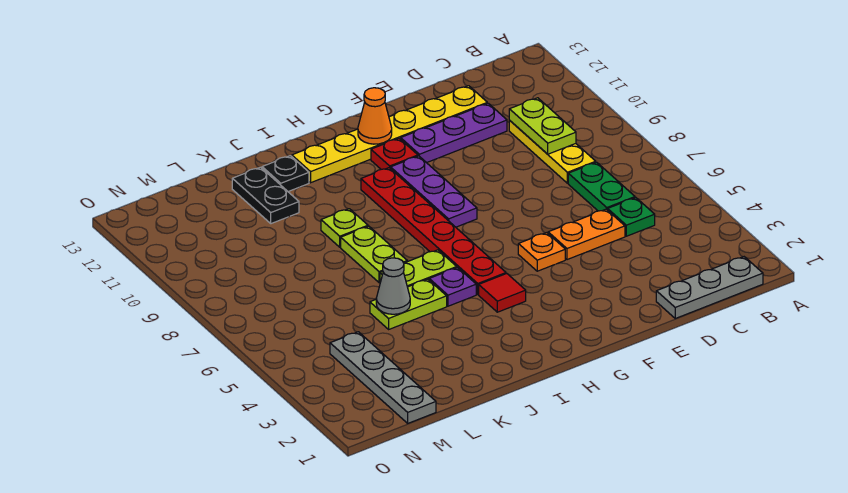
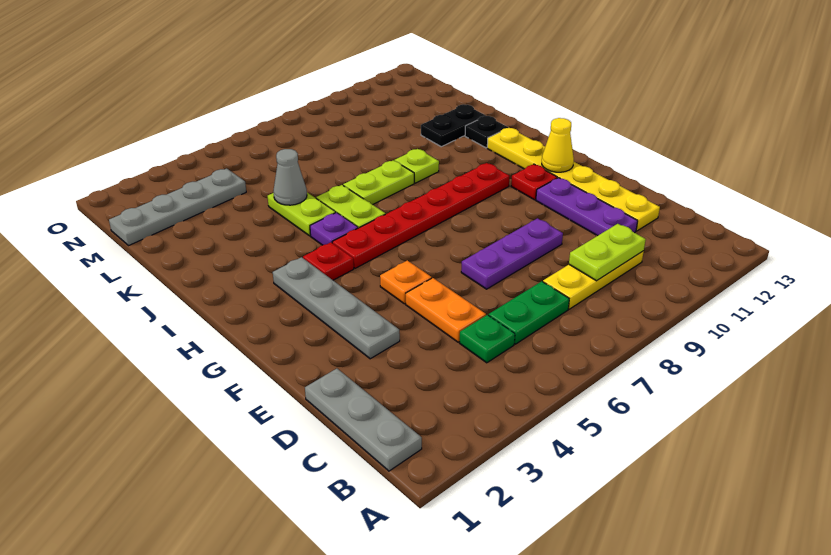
none -> grey 1x4 plate [273,257,400,359]
purple 1x3 plate [391,156,477,227] -> purple 1x3 plate moved to [461,218,563,289]
orange 1x1 cone [358,88,392,144] -> yellow 1x1 cone [542,118,574,172]
red 1x1 tile [479,274,526,312] -> red 1x1 plate [303,242,354,280]

